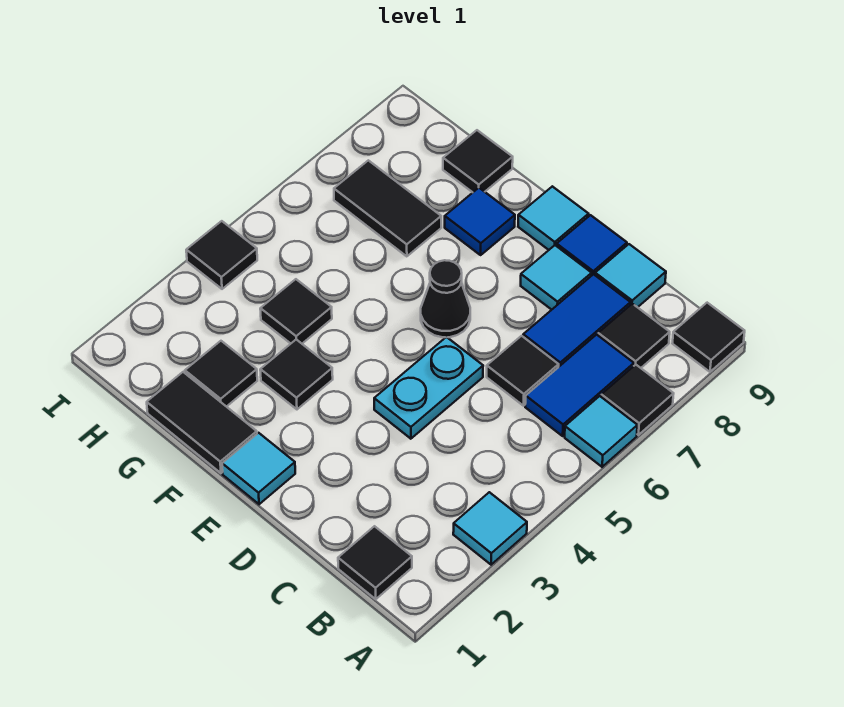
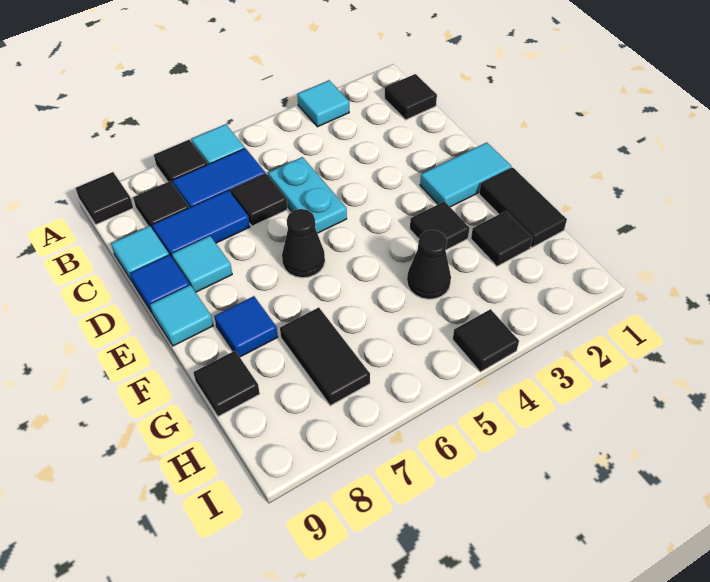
cyan 1x2 plate [374,337,483,439] -> cyan 1x2 plate turned to [268,157,347,233]
cyan 1x1 tile [222,433,295,504] -> cyan 1x2 tile [420,142,511,207]
black 1x1 tile [260,279,332,344] -> black 1x1 cone [407,230,451,299]

